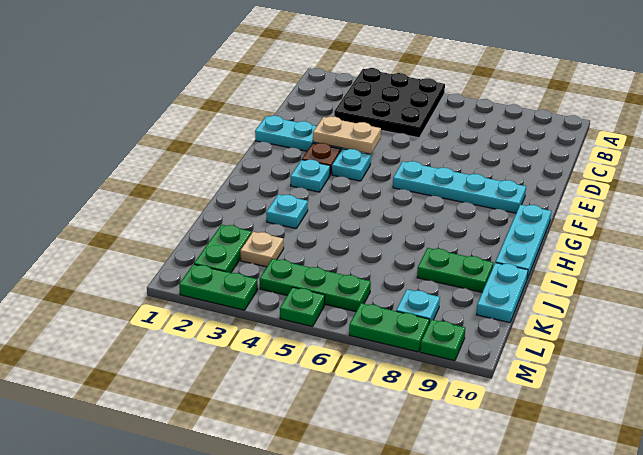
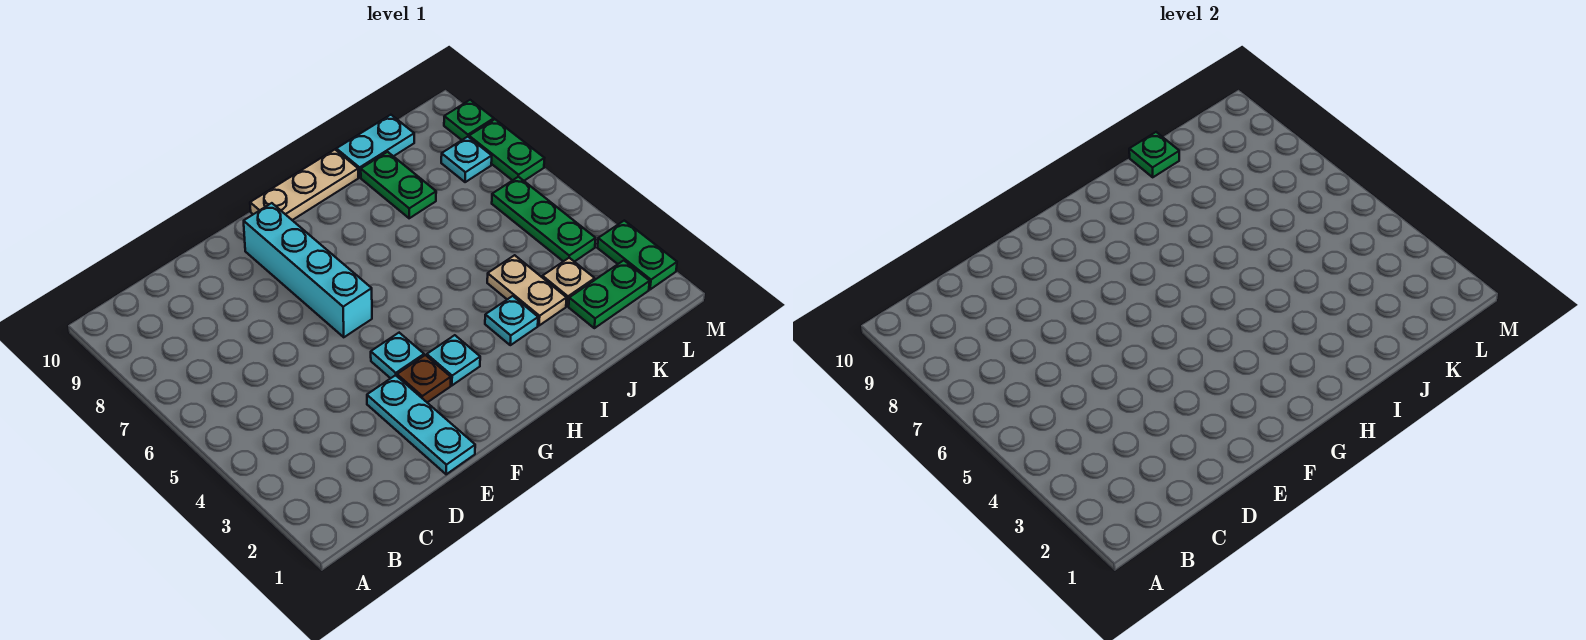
black 3x3 plate [334,68,445,138] -> none
tan 1x2 plate [313,116,381,154] -> tan 1x2 plate moved to [487,255,567,326]
cyan 1x4 plate [393,161,526,213] -> cyan 1x4 brick [244,203,372,337]
cyan 1x3 plate [496,205,551,279] -> tan 1x3 plate [250,150,358,220]
green 1x1 plate [280,287,325,327] -> green 1x1 plate moved to [1129,132,1179,177]

